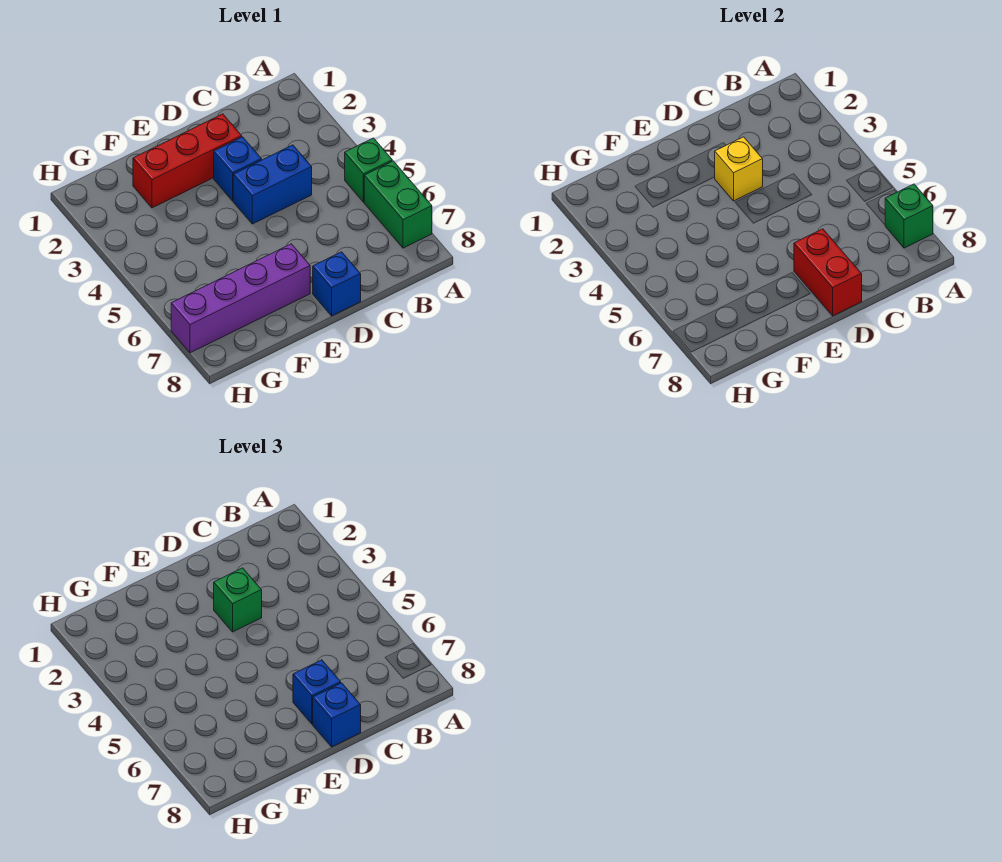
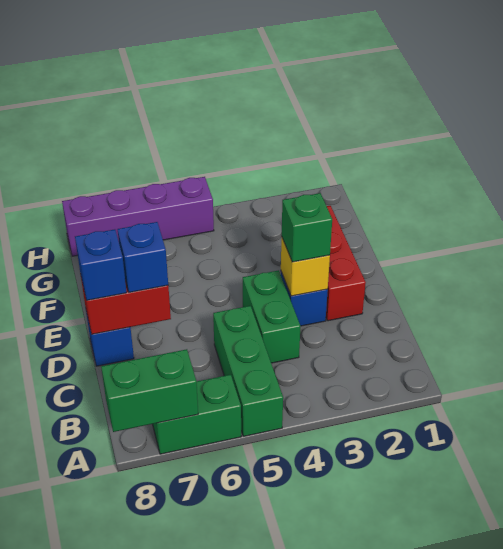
green 1x1 brick [345,138,392,202] -> green 1x3 brick [213,306,283,436]
green 1x1 brick [885,184,933,248] -> green 1x2 brick [101,349,198,432]
blue 1x2 brick [233,145,312,224] -> green 1x2 brick [243,270,300,363]
purple 1x4 brick [171,244,310,353] -> purple 1x4 brick turned to [62,177,214,256]

